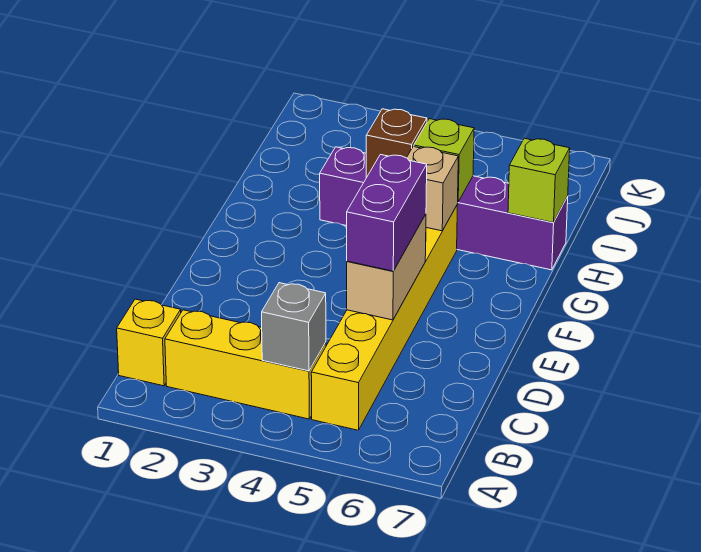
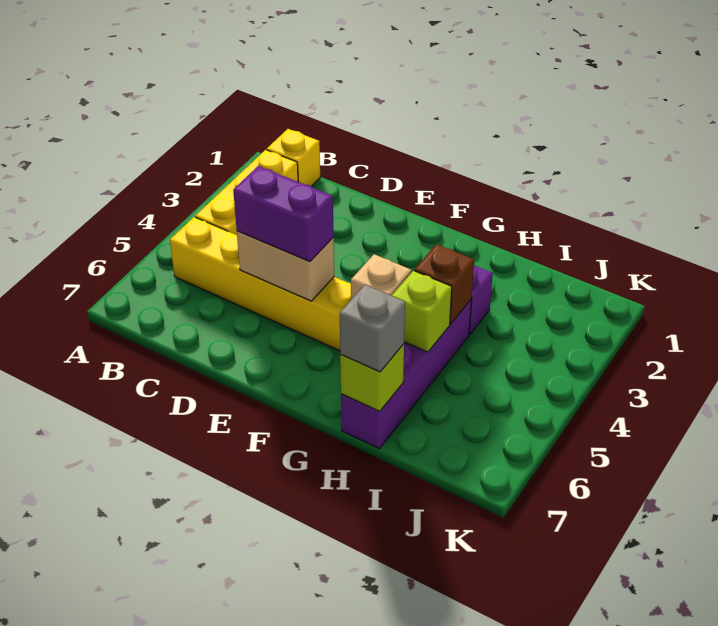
grey 1x1 brick [262,283,326,371] -> grey 1x1 brick moved to [340,285,405,372]

